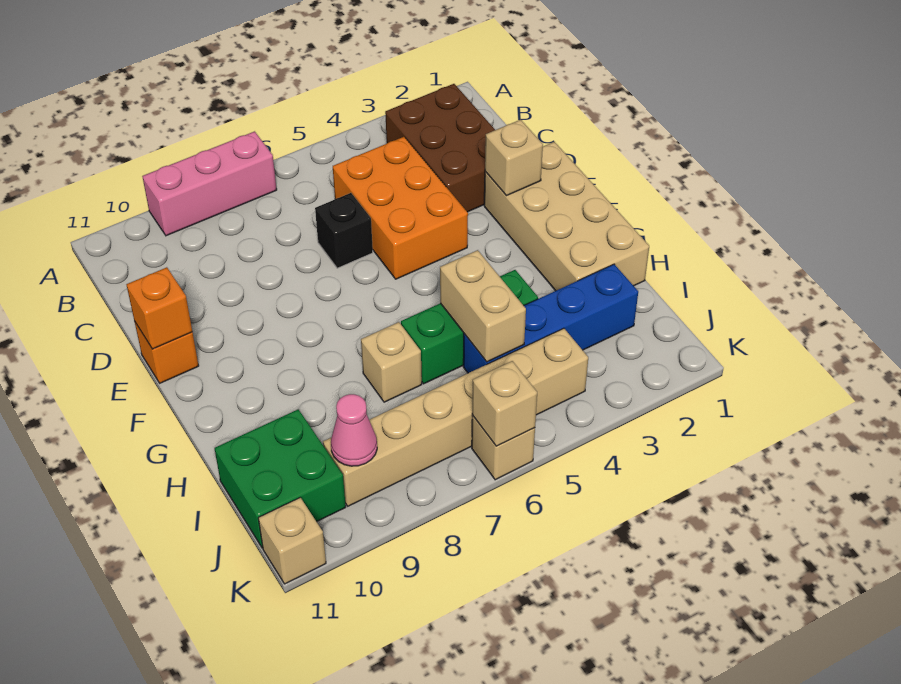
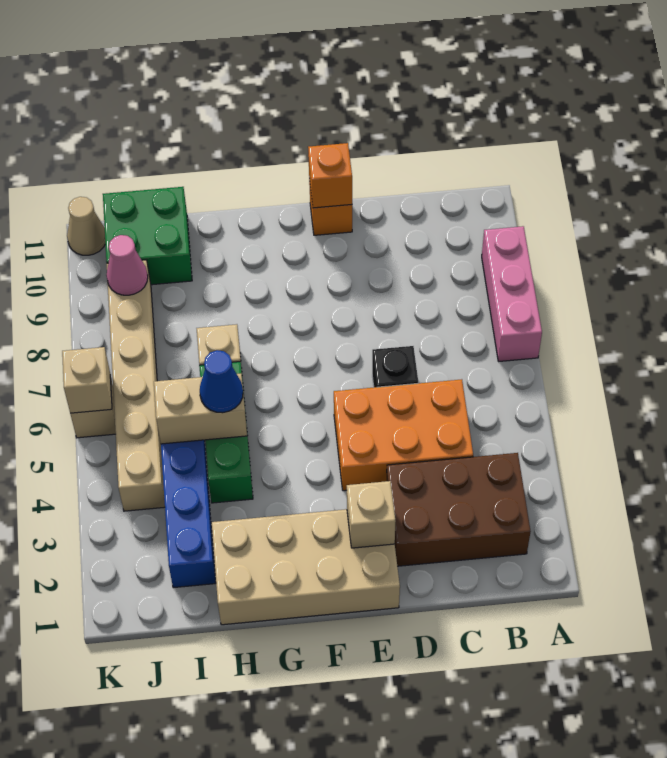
none -> blue 1x1 cone [200,350,243,413]
tan 1x1 brick [258,497,326,584] -> tan 1x1 cone [67,197,105,255]

